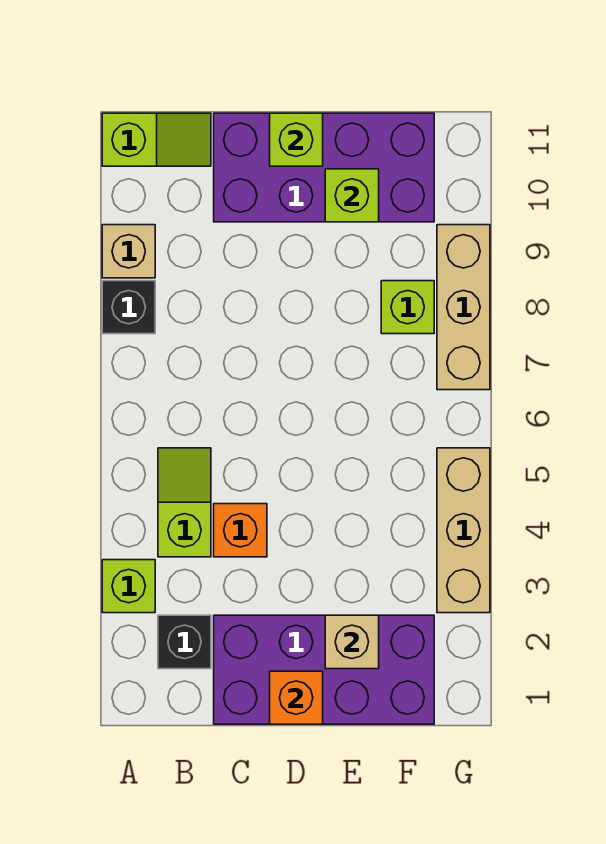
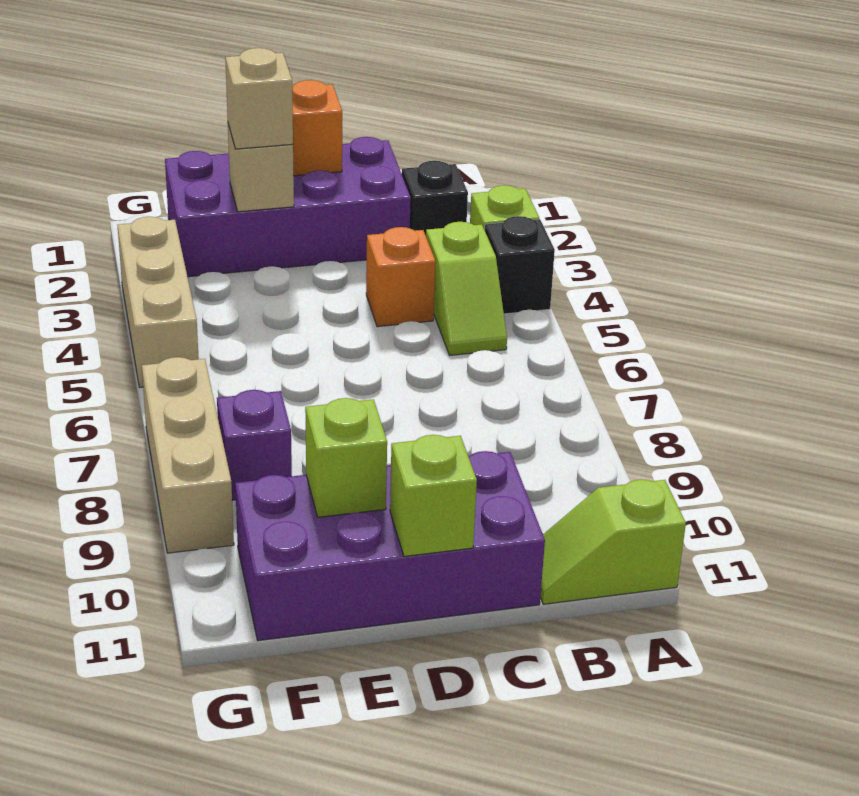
black 1x1 brick [102,281,155,334] -> black 1x1 brick moved to [485,216,555,314]
tan 1x1 brick [102,225,155,278] -> tan 1x1 brick moved to [225,48,293,149]
lime 1x1 brick [381,281,434,334] -> purple 1x1 brick [217,390,292,500]

